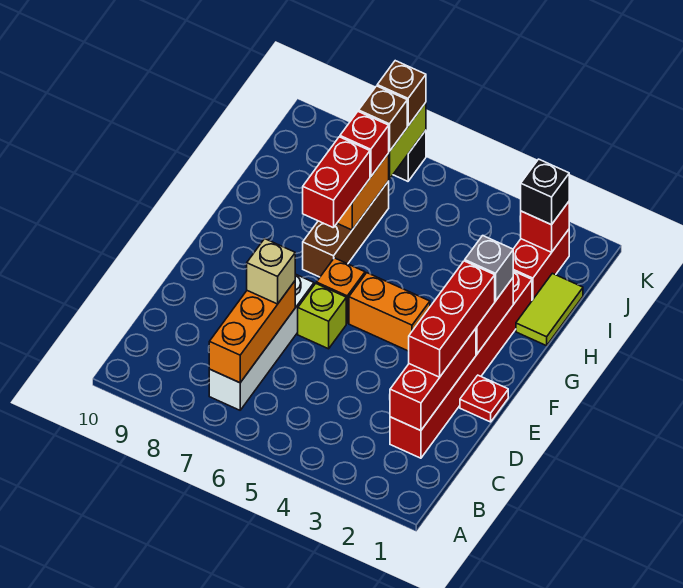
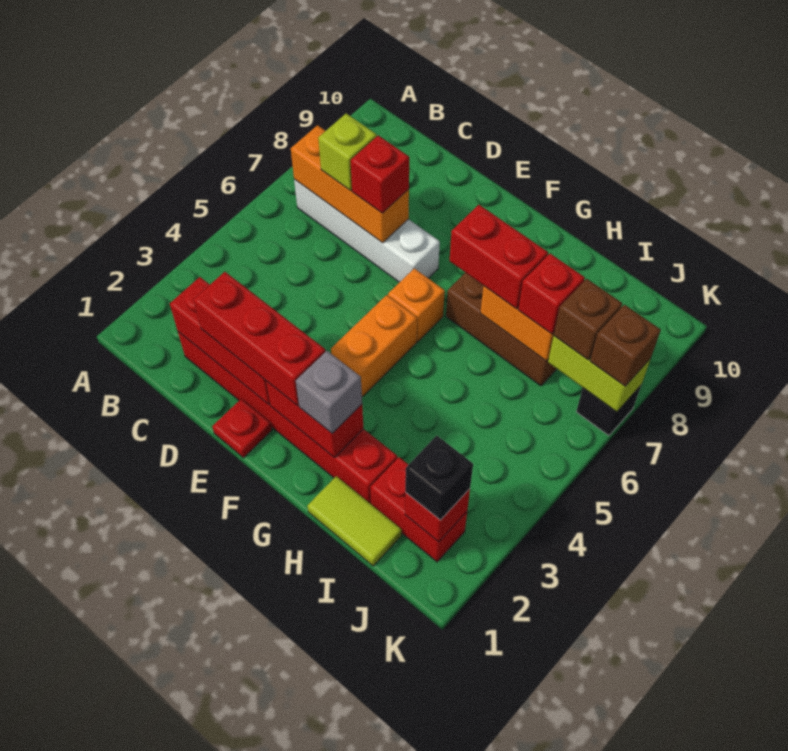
tan 1x1 brick [247,239,295,304] -> red 1x1 brick [351,135,409,213]
lime 1x1 brick [298,284,346,349] -> lime 1x1 brick moved to [318,114,377,191]

